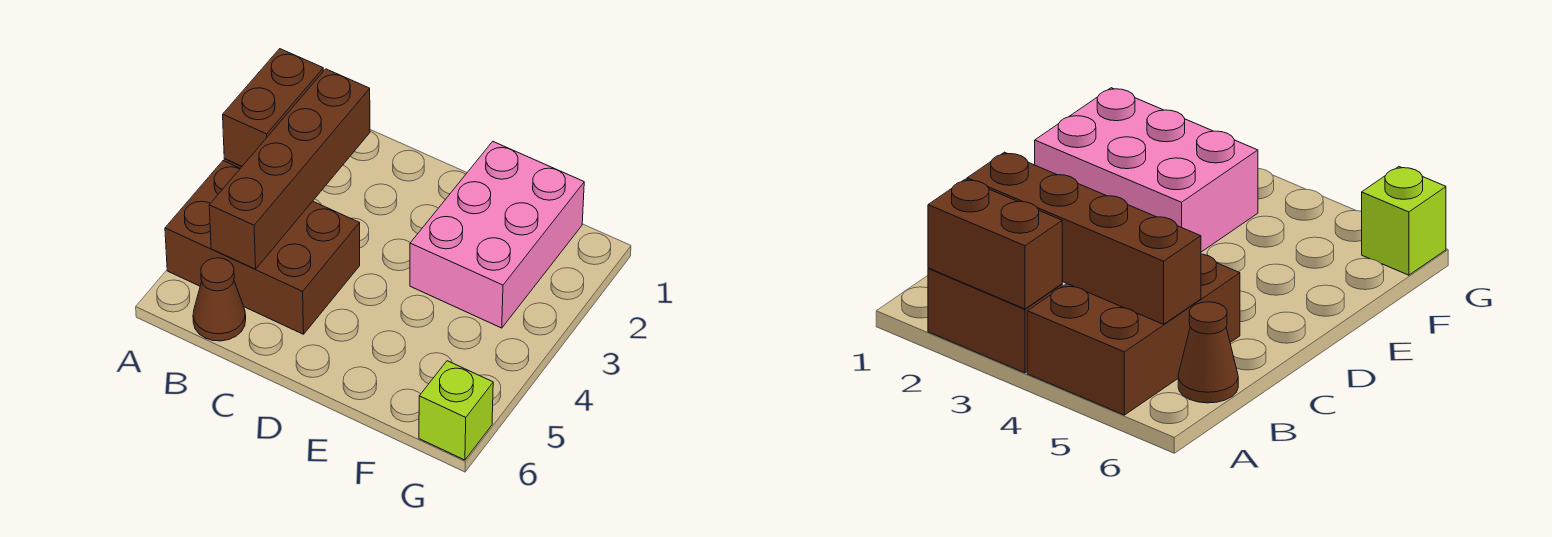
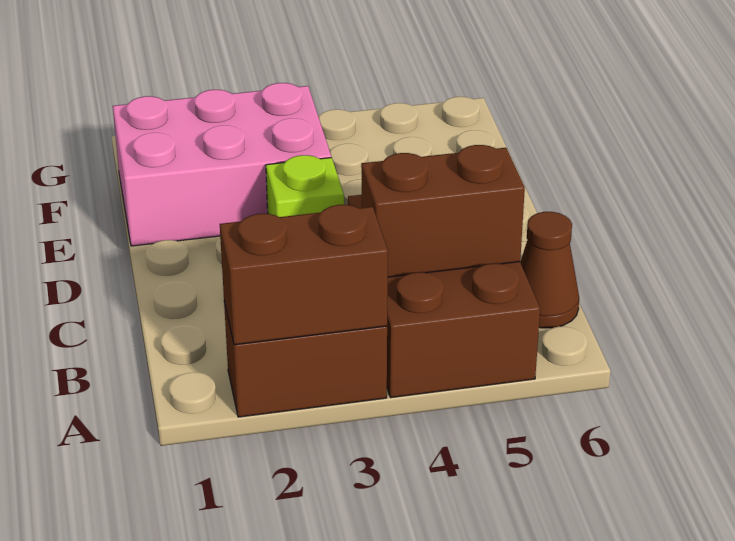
brown 1x4 brick [209,69,370,269] -> brown 1x2 brick [361,145,525,277]
lime 1x1 brick [419,361,493,460] -> lime 1x1 brick moved to [266,155,344,217]

